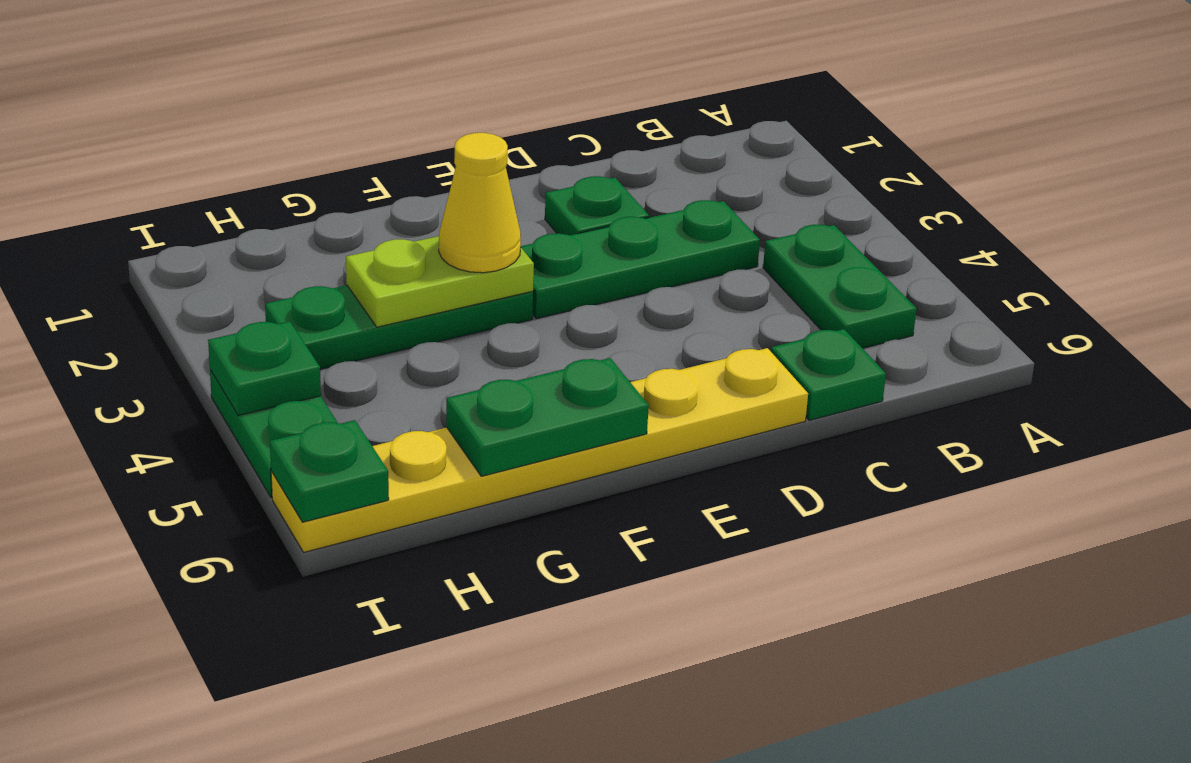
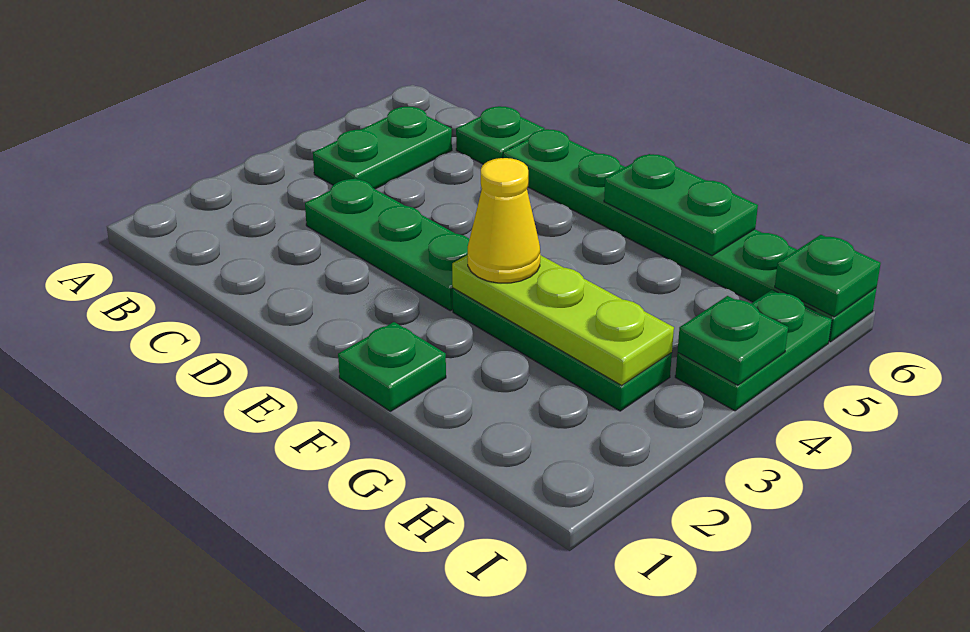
green 1x1 plate [545,176,649,235] -> green 1x1 plate moved to [338,322,446,411]
yellow 1x6 plate [271,348,808,552] -> green 1x6 plate [503,129,877,342]
lime 1x2 plate [346,236,534,327] -> lime 1x3 plate [452,255,674,385]

